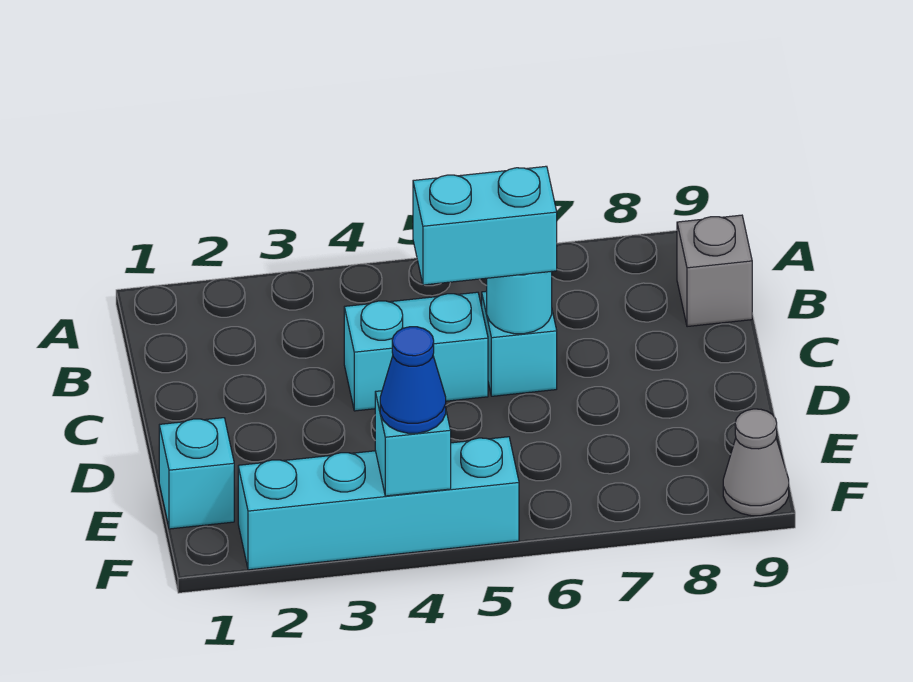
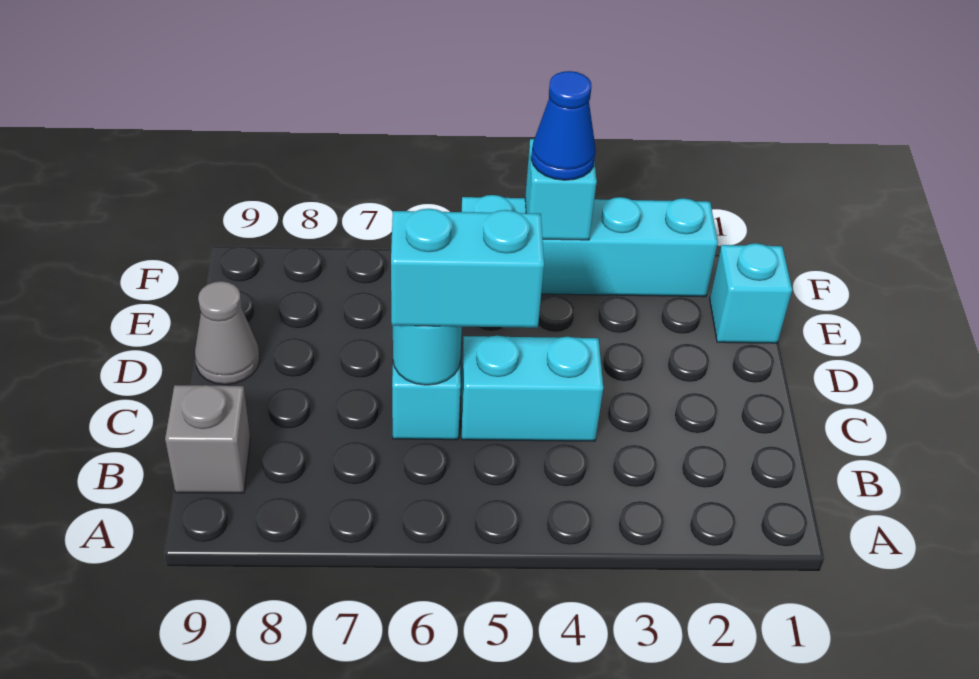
grey 1x1 cone [723,409,789,516] -> grey 1x1 cone moved to [195,281,260,385]

